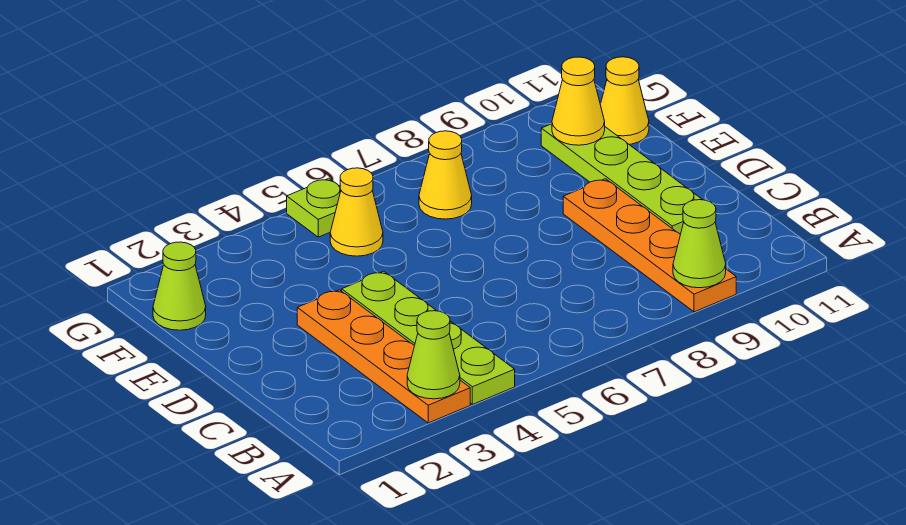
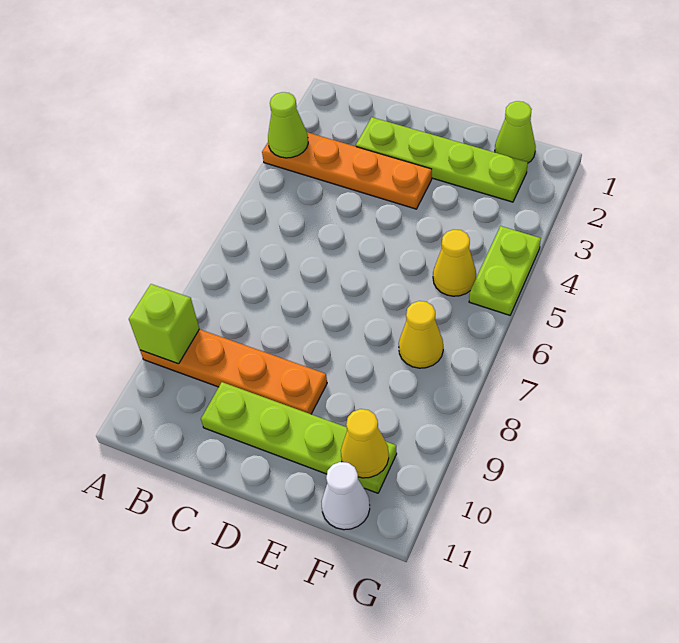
lime 1x4 plate [342,271,515,404] -> lime 1x4 plate moved to [356,117,528,202]
lime 1x1 cone [673,200,726,288] -> lime 1x1 brick [129,284,199,364]
yellow 1x1 cone [600,57,649,144] -> white 1x1 cone [322,462,370,530]
lime 1x1 plate [287,178,341,237] -> lime 1x2 plate [469,226,541,315]

